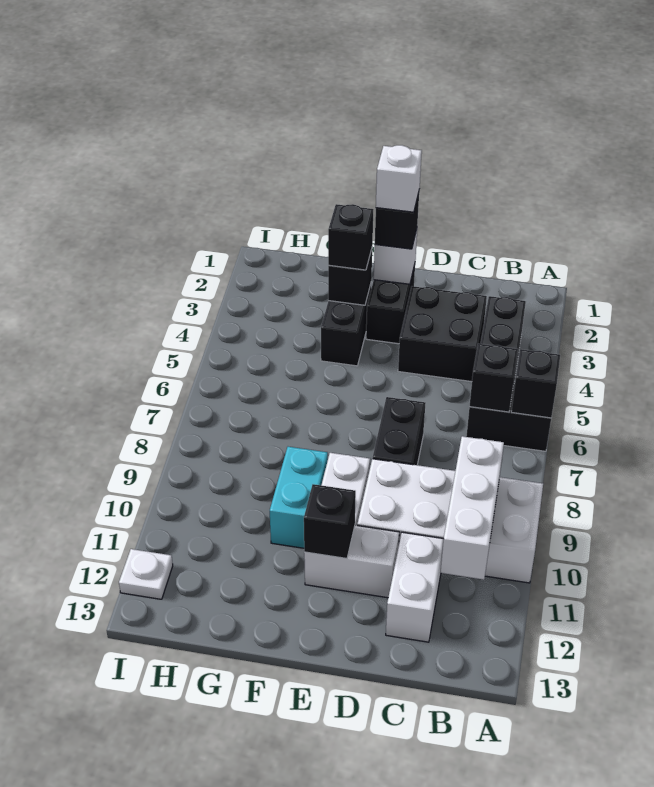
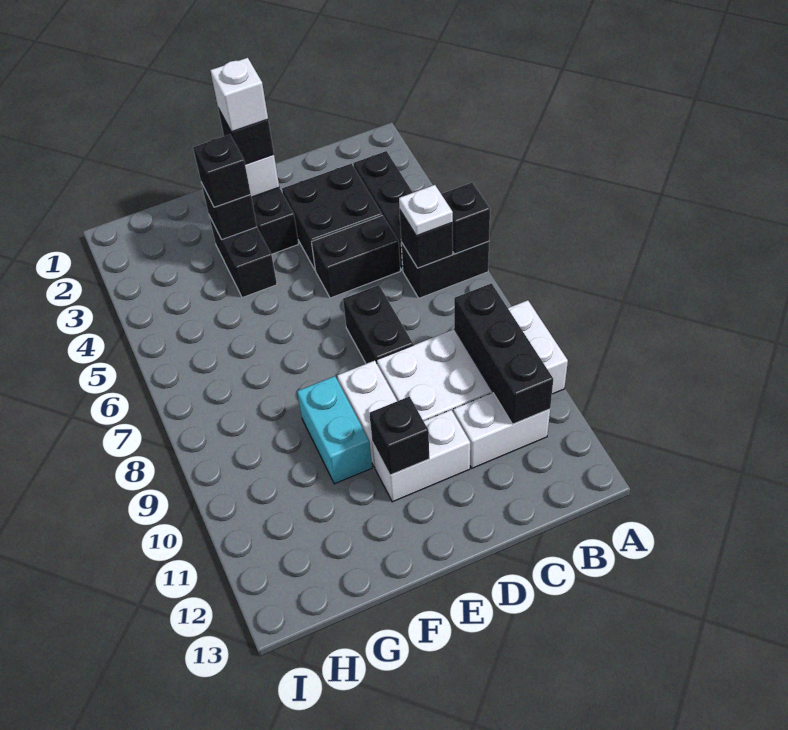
white 1x3 brick [440,436,504,580] -> black 1x3 brick [454,283,553,424]
none -> black 1x2 brick [312,215,400,298]
white 1x2 brick [386,532,443,642] -> white 1x2 brick turned to [453,393,550,468]
white 1x1 plate [119,549,173,599] -> white 1x1 plate moved to [399,185,453,236]

